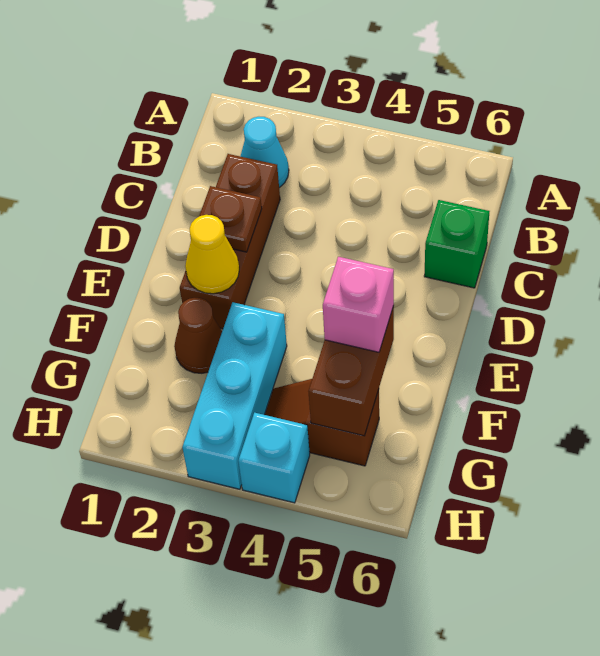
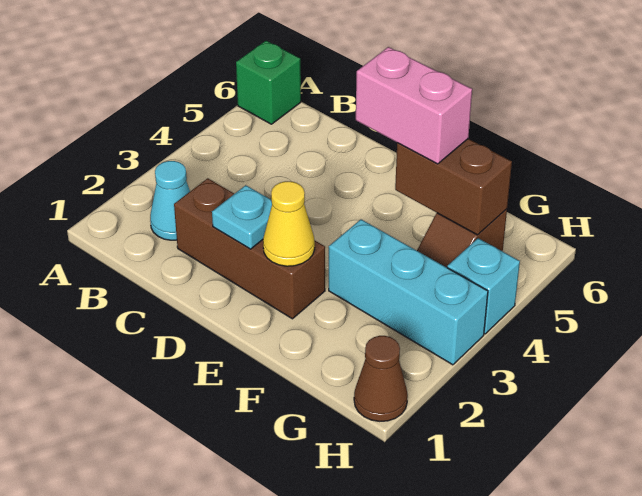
green 1x1 brick [424,200,489,288] -> green 1x1 brick moved to [236,41,301,124]
brown 1x1 plate [199,186,262,252] -> cyan 1x1 plate [212,185,272,249]
brown 1x1 cone [174,298,222,373] -> brown 1x1 cone moved to [354,336,408,421]
pink 1x1 brick [323,257,394,352] -> pink 1x2 brick [356,47,472,164]

